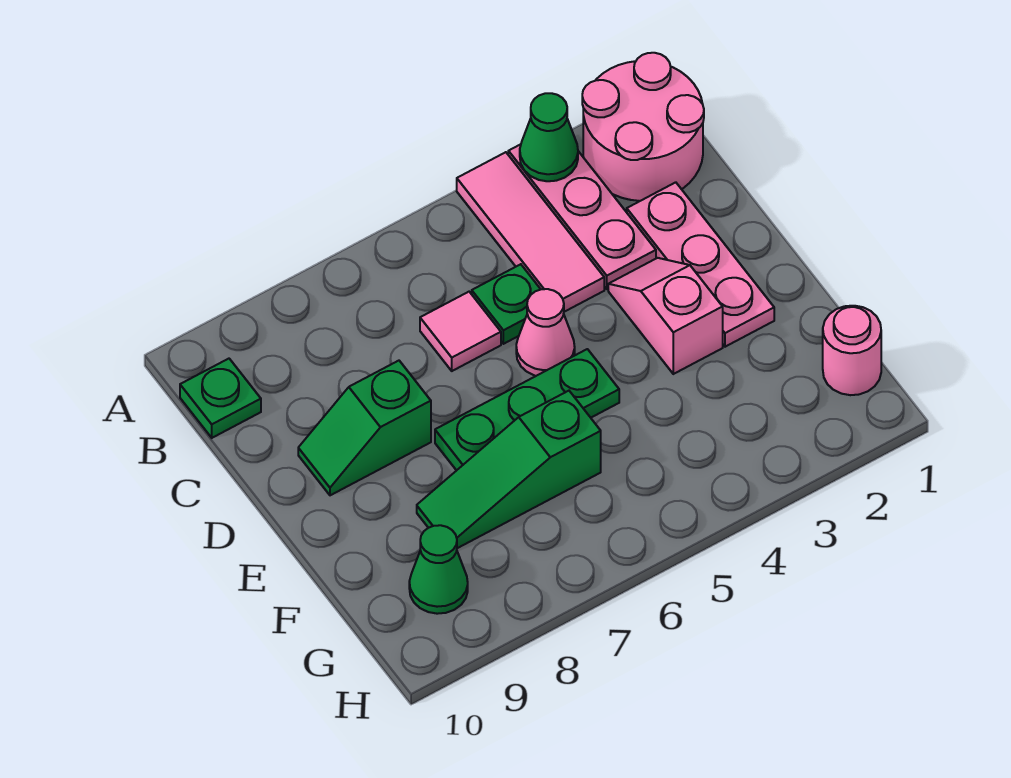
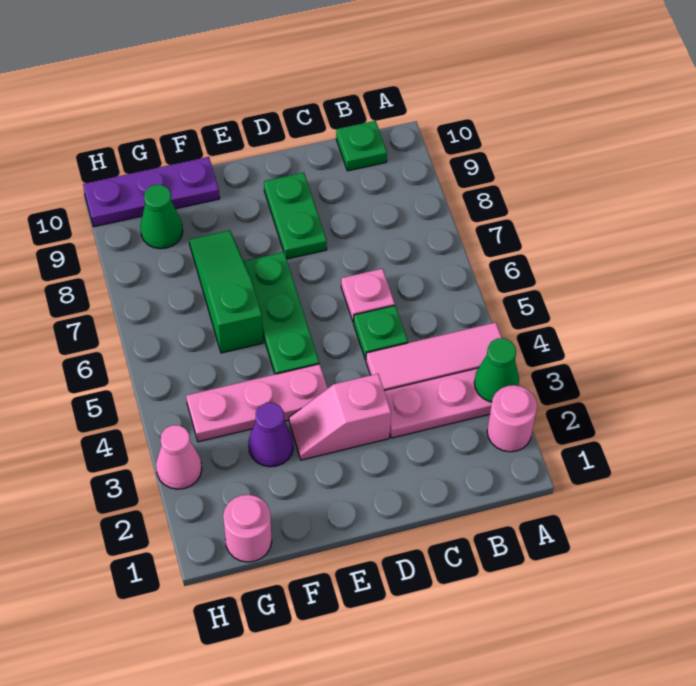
pink 2x2 round brick [582,53,704,201] -> pink 1x1 round brick [487,385,537,452]
pink 1x3 plate [627,182,774,347] -> pink 1x3 plate moved to [186,364,328,442]
pink 1x1 tile [420,292,501,371] -> pink 1x1 plate [341,269,395,322]
pink 1x2 slope [608,258,723,374] -> pink 1x2 slope turned to [289,374,391,460]
pink 1x1 cone [516,289,575,376] -> pink 1x1 cone moved to [156,425,202,489]
green 1x2 slope [298,361,431,495] -> green 1x2 plate [264,172,327,259]
none -> purple 1x1 cone [248,403,293,467]
none -> purple 1x3 plate [83,157,220,227]

